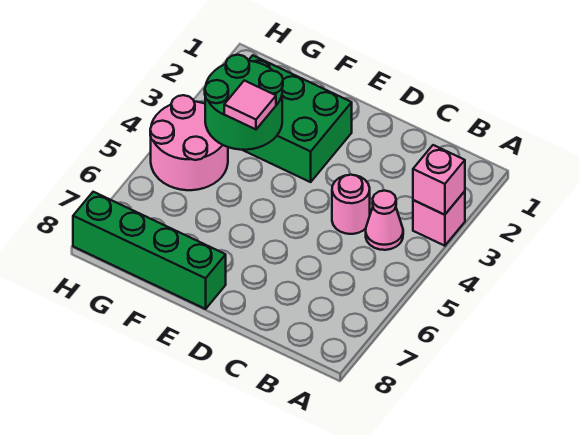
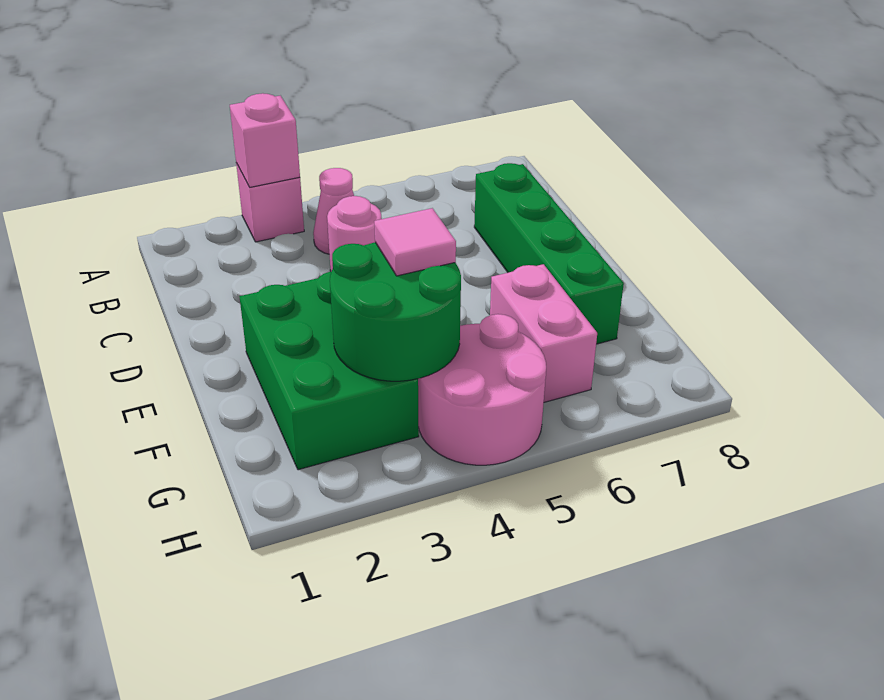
green 1x4 brick [73,192,226,309] -> green 1x4 brick moved to [474,163,624,344]
none -> pink 1x2 brick [490,264,597,402]

